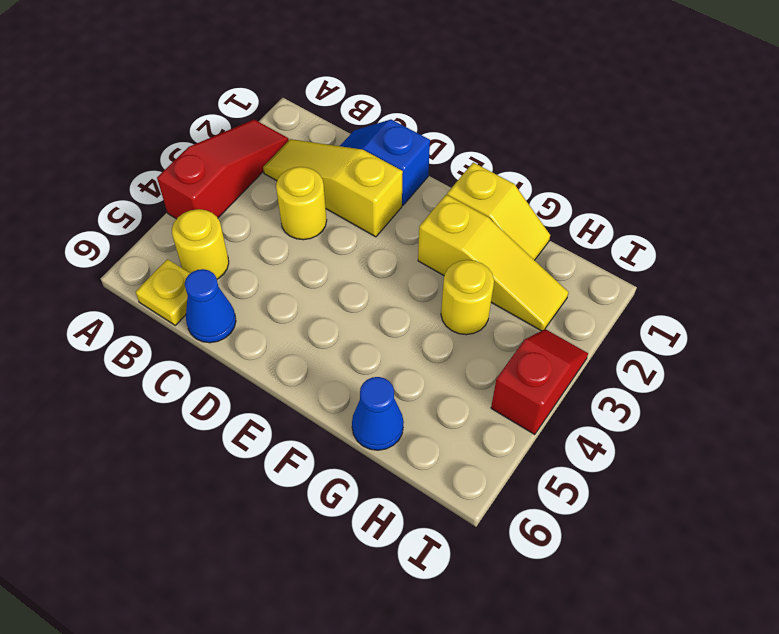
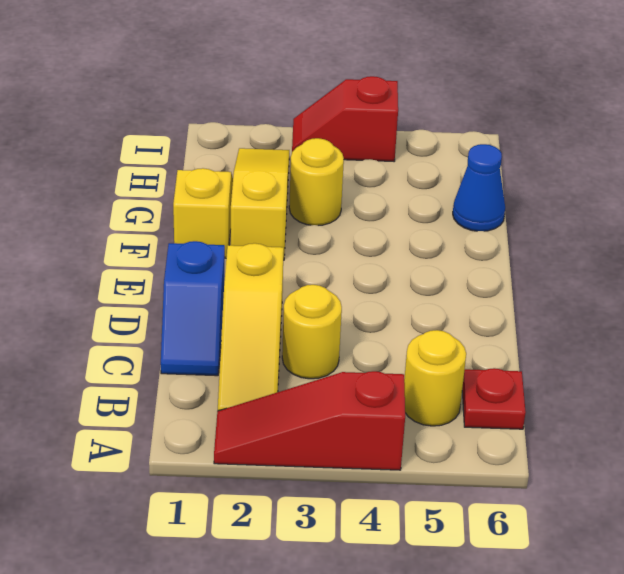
yellow 1x1 plate [135,259,190,326] -> red 1x1 plate [462,368,526,429]
blue 1x1 cone [185,269,236,343] -> none

